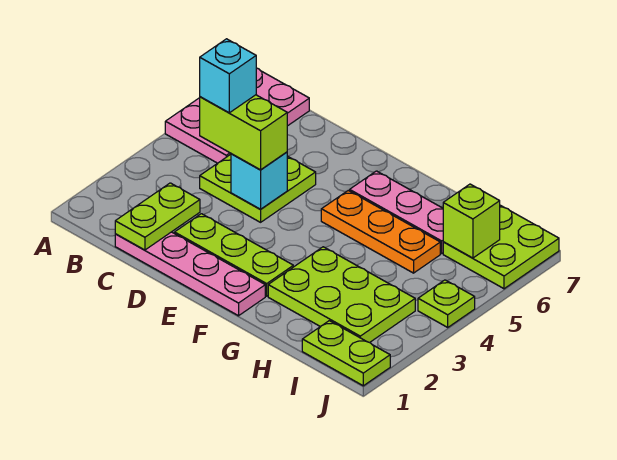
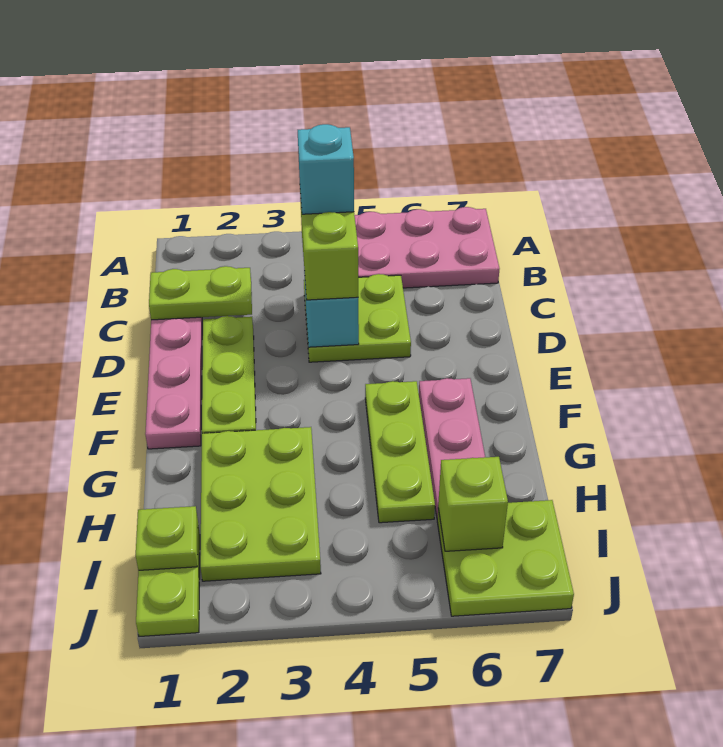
orange 1x3 plate [321,190,440,273] -> lime 1x3 plate [365,381,435,523]
lime 1x1 plate [418,280,475,327] -> lime 1x1 plate moved to [136,506,198,570]

